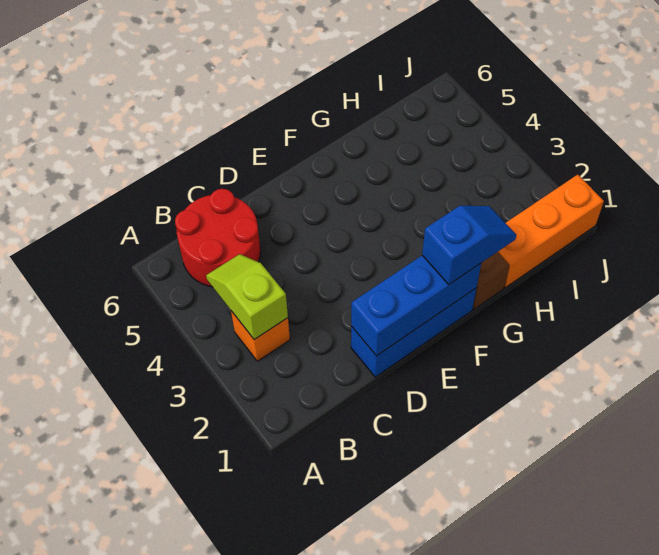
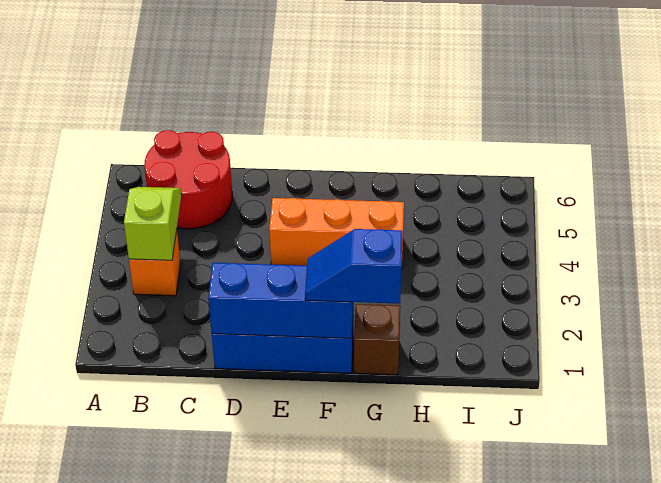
blue 1x2 slope [422,206,516,284] -> blue 1x2 slope turned to [305,229,402,304]
orange 1x3 brick [497,175,604,288] -> orange 1x3 brick moved to [269,198,404,269]

